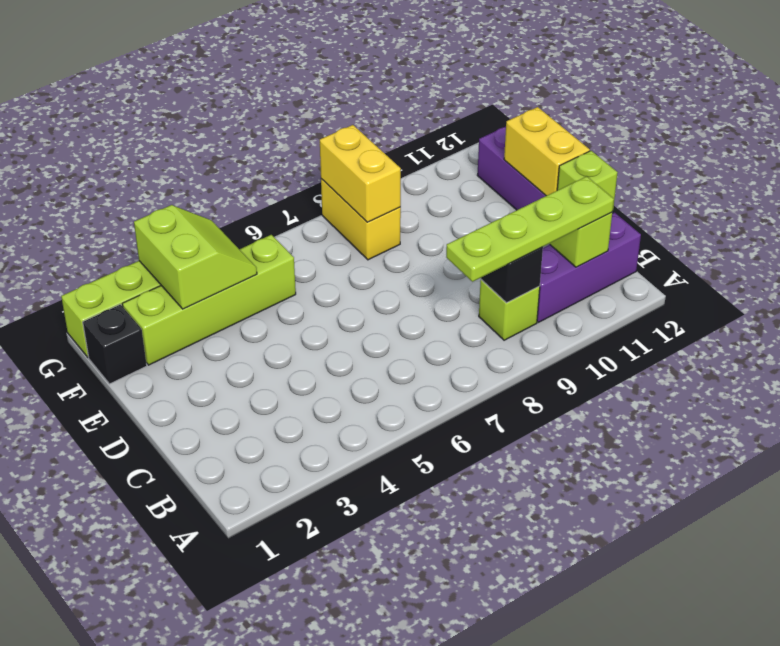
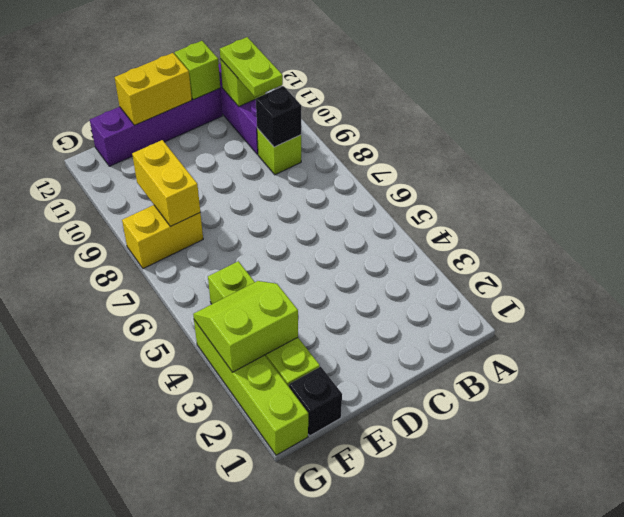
lime 1x4 plate [446,176,614,282] -> lime 1x2 plate [220,37,283,97]
yellow 1x2 brick [320,125,401,222] -> yellow 1x2 brick turned to [132,140,200,227]

